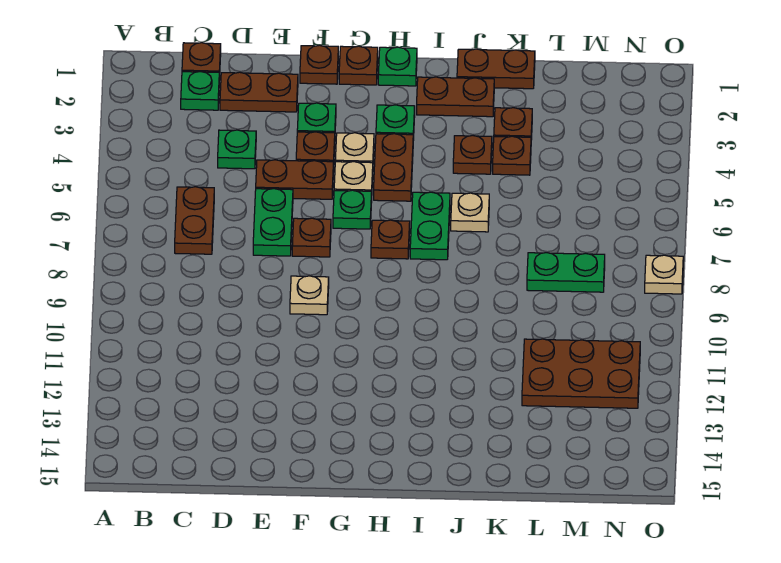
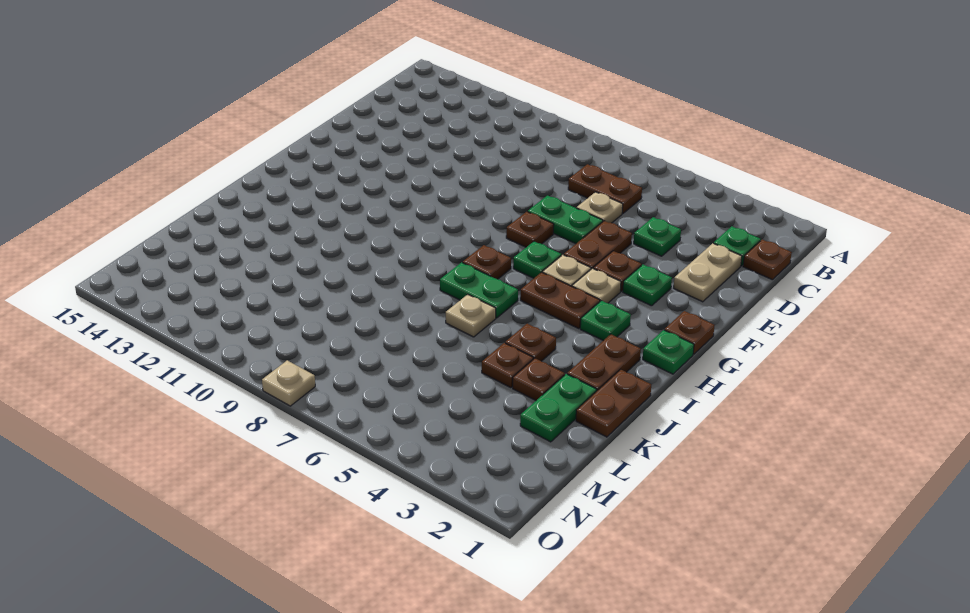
brown 1x2 plate [220,72,298,112] -> tan 1x2 plate [674,243,742,302]
brown 1x1 plate [300,45,338,84] -> none
tan 1x1 plate [290,276,329,315] -> tan 1x1 plate moved to [576,192,623,223]
green 1x2 plate [527,253,605,292] -> green 1x2 plate moved to [520,374,597,442]
brown 2x3 plate [522,339,640,408] -> none

